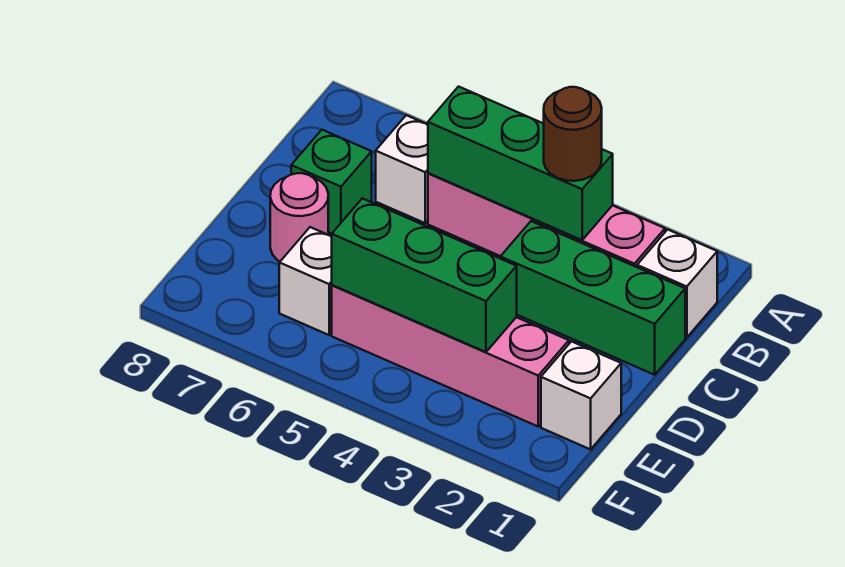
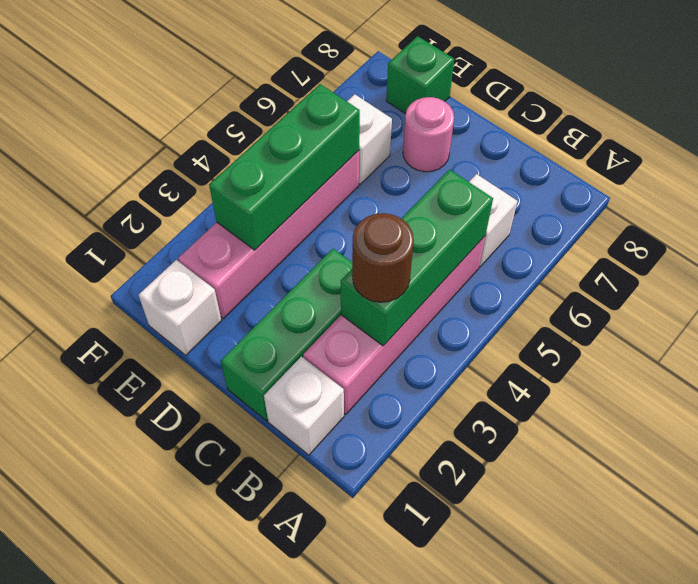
green 1x1 brick [291,130,372,234] -> green 1x1 brick moved to [386,36,454,114]

